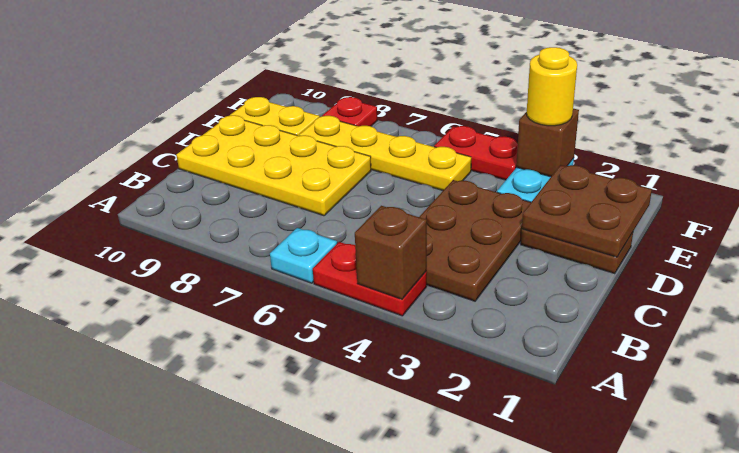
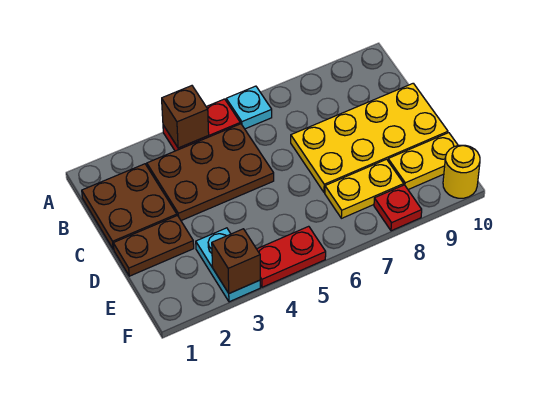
brown 2x3 plate [420,180,531,301] -> brown 2x3 plate turned to [147,124,274,221]
brown 2x2 plate [522,165,652,257] -> brown 2x2 plate moved to [82,164,177,249]
yellow 1x4 plate [299,116,471,190] -> yellow 1x2 plate [325,159,404,218]
yellow 1x1 round brick [527,47,577,126] -> yellow 1x1 round brick moved to [443,145,480,198]

